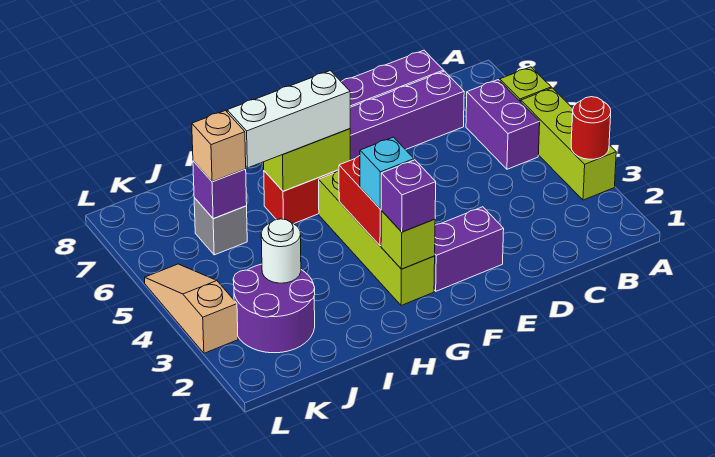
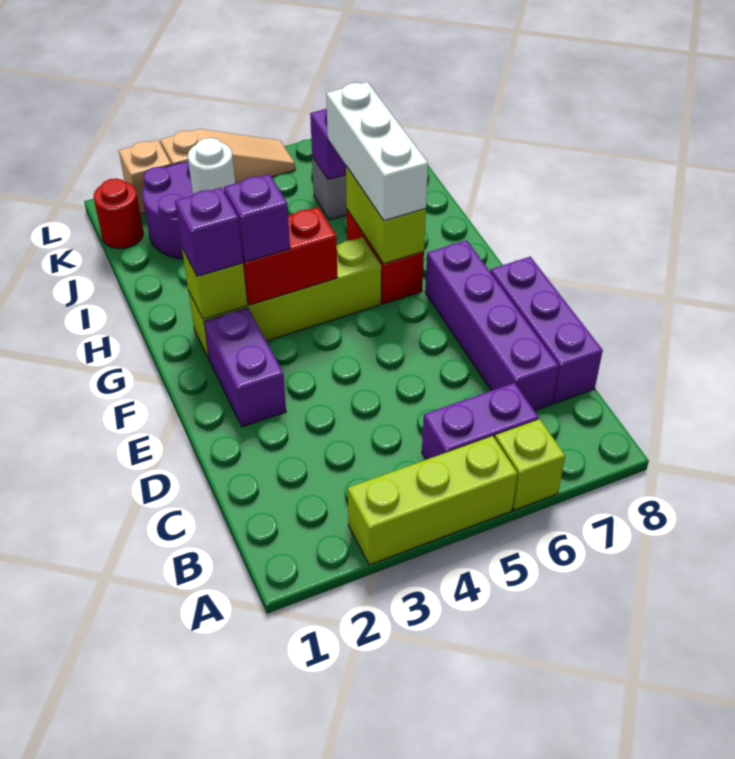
red 1x1 round brick [571,97,611,159] -> red 1x1 round brick moved to [93,178,144,248]
cyan 1x1 brick [360,137,414,209] -> purple 1x1 brick [224,174,290,262]
tan 1x1 brick [192,111,246,182] -> tan 1x1 brick moved to [119,140,171,214]

